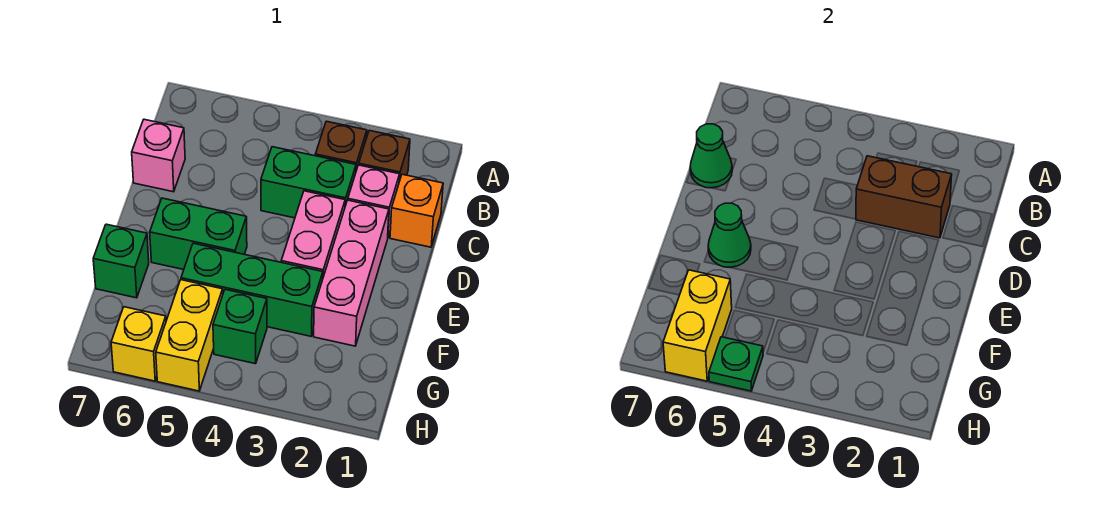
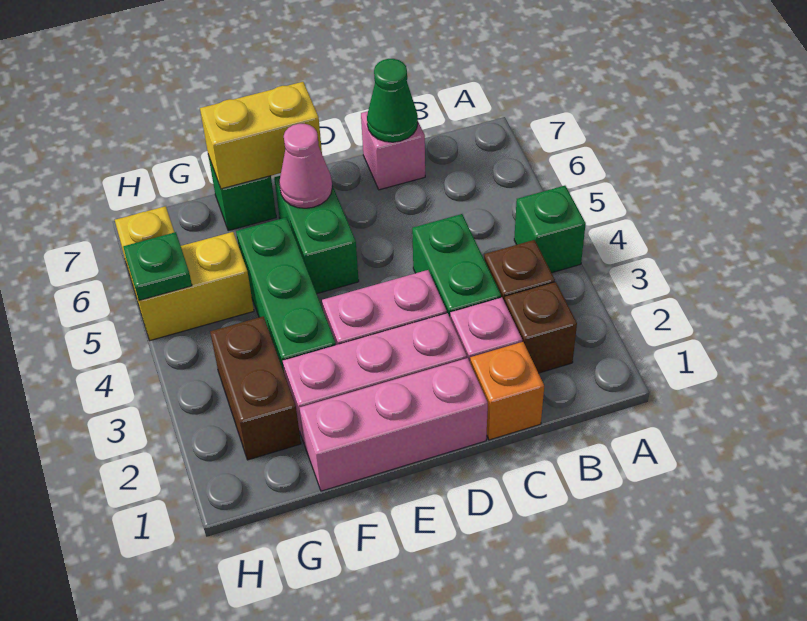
brown 1x2 brick [856,156,952,238] -> brown 1x2 brick moved to [210,316,301,460]
none -> pink 1x3 brick [300,358,488,491]
green 1x1 cone [708,203,751,267] -> pink 1x1 cone [279,124,332,208]
green 1x1 brick [213,289,267,364] -> green 1x1 brick moved to [514,186,586,273]
yellow 1x2 brick [663,270,732,381] -> yellow 1x2 brick moved to [200,82,322,189]

